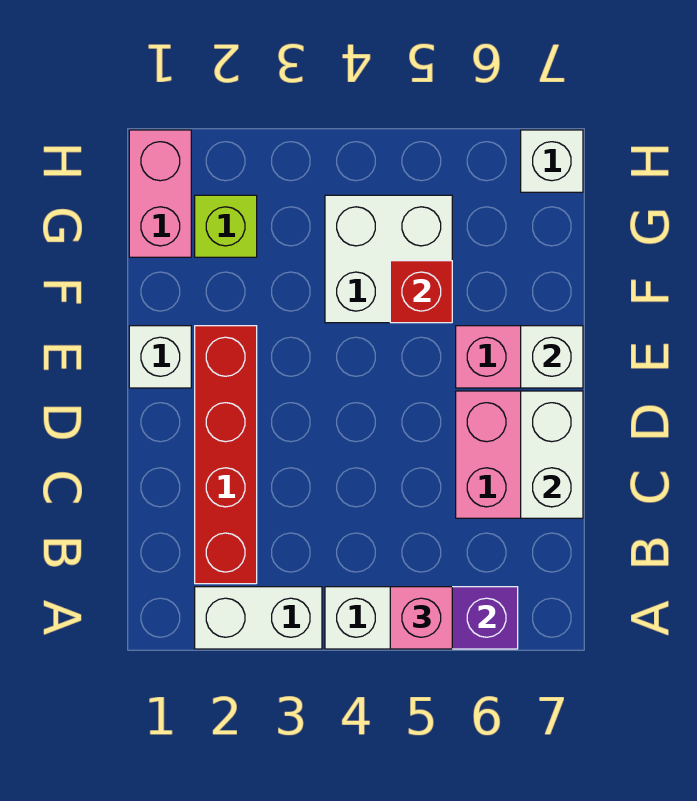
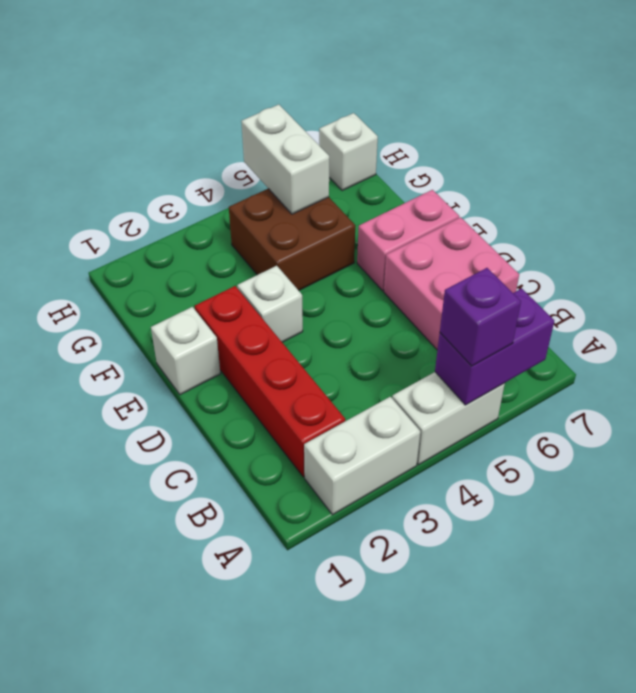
pink 1x1 brick [390,587,452,649] -> purple 1x1 brick [440,268,521,366]
white 1x2 brick [521,391,583,518] -> white 1x2 brick moved to [241,105,329,214]
white 1x1 brick [521,326,583,388] -> white 1x1 brick moved to [237,266,303,342]
white 2x2 brick [325,195,452,323] -> brown 2x2 brick [229,189,355,290]
red 1x1 brick [390,261,452,323] -> none
pink 1x2 brick [129,130,191,257] -> none
lime 1x1 brick [195,195,257,257] -> none

